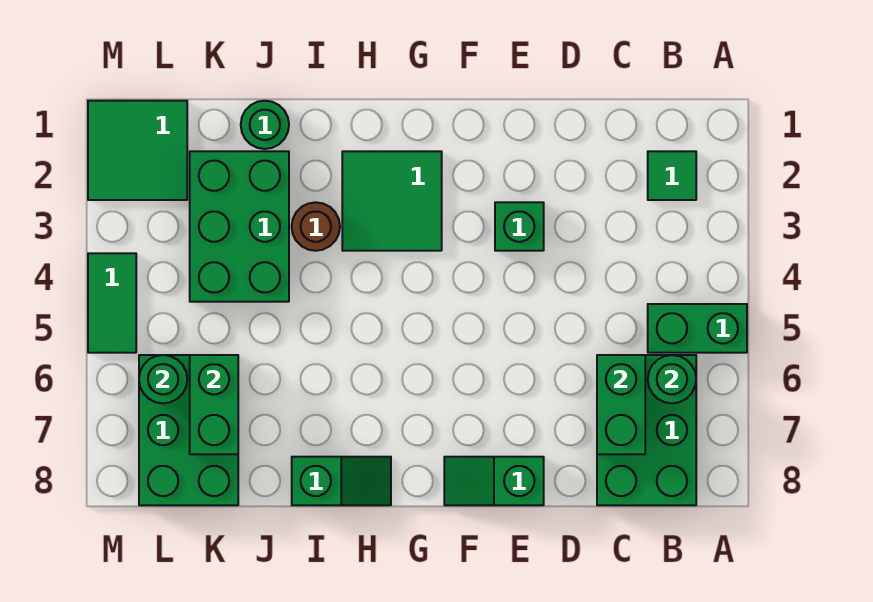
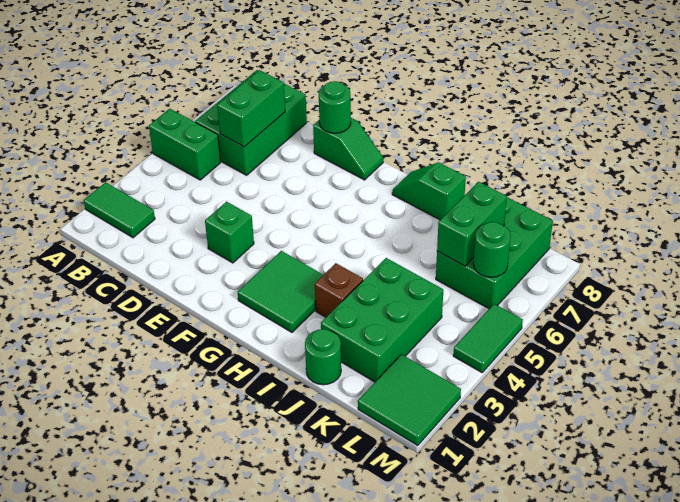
green 1x1 tile [648,151,696,200] -> green 1x2 tile [84,182,155,238]
green 1x1 round brick [648,355,696,403] -> green 1x1 round brick moved to [319,81,351,133]
brown 1x1 round brick [292,202,340,251] -> brown 1x1 brick [315,263,363,317]

